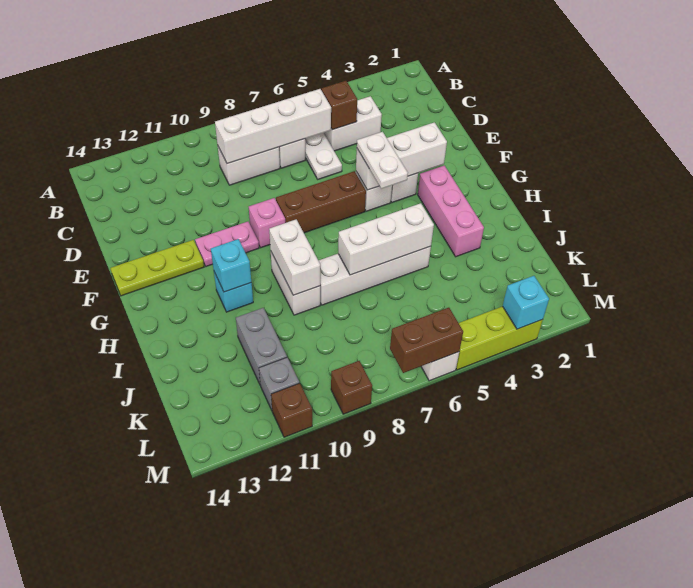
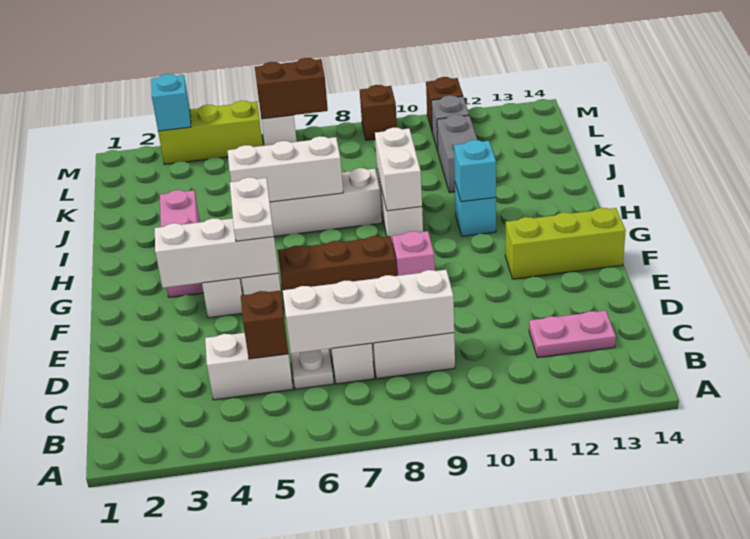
pink 1x2 plate [195,222,259,267] -> pink 1x2 plate moved to [529,311,616,358]
lime 1x3 plate [110,240,204,296] -> lime 1x3 brick [505,208,626,279]

